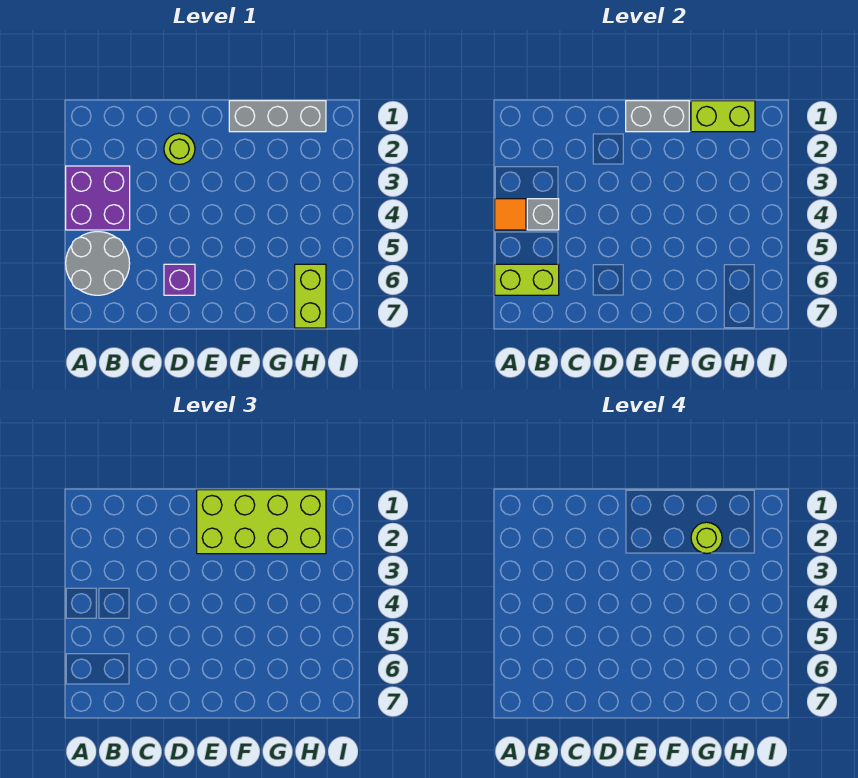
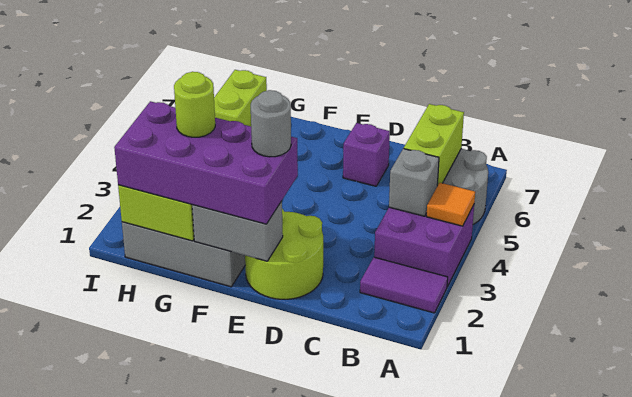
none -> purple 1x2 tile [360,257,448,313]
lime 1x2 brick [495,264,559,295] -> lime 1x2 brick turned to [404,104,464,186]
lime 1x1 round brick [164,133,195,164] -> lime 2x2 round brick [245,209,323,299]
lime 2x4 brick [197,490,326,554] -> purple 2x4 brick [114,101,298,224]
none -> grey 1x1 round brick [251,90,291,157]

